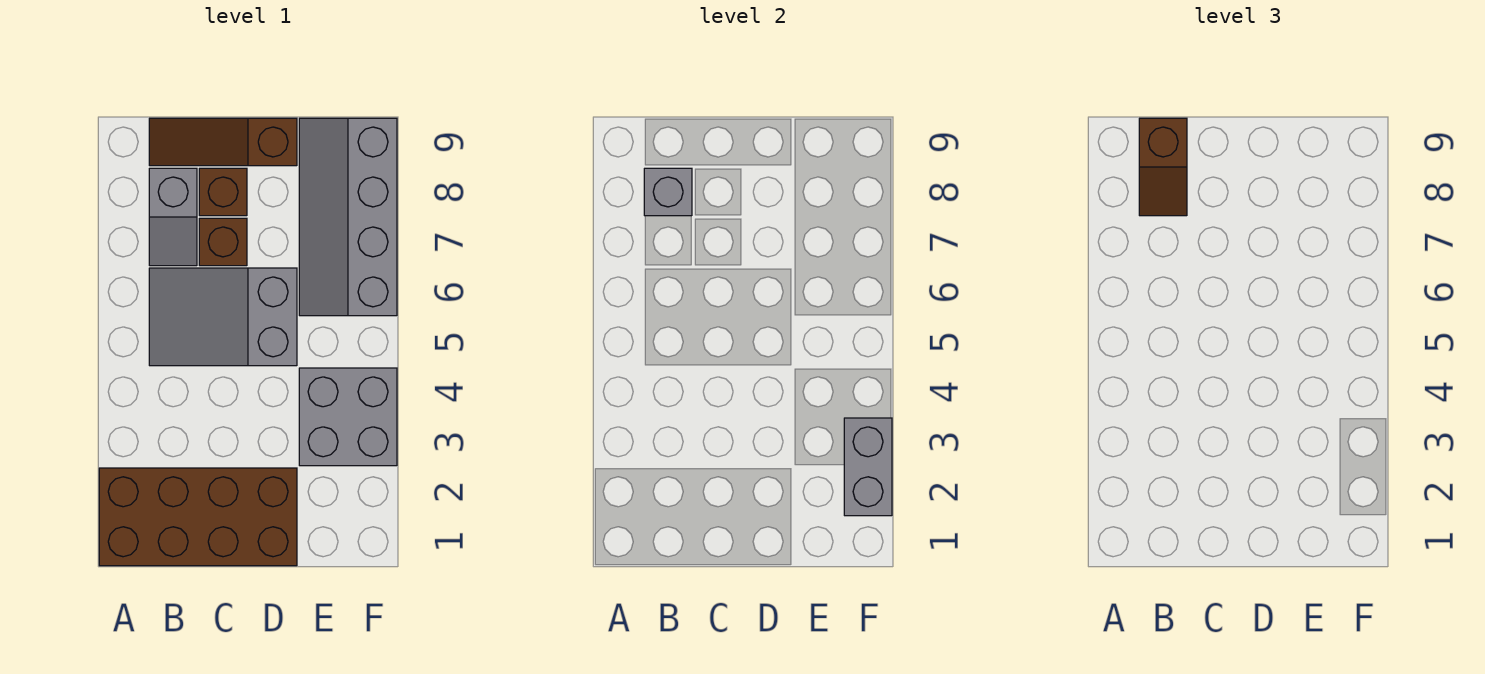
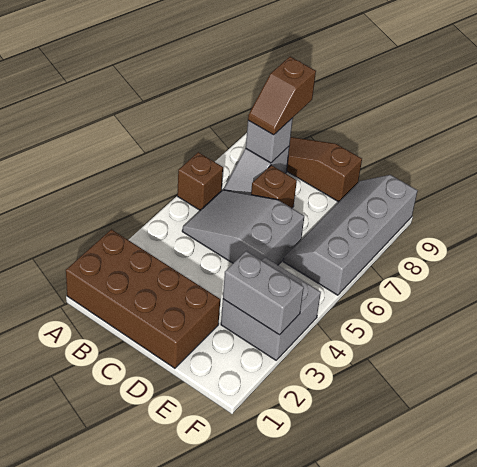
brown 1x1 brick [199,168,247,216] -> brown 1x1 brick moved to [177,152,223,210]
grey 1x2 brick [844,418,892,516] -> grey 1x2 brick turned to [223,251,304,335]

